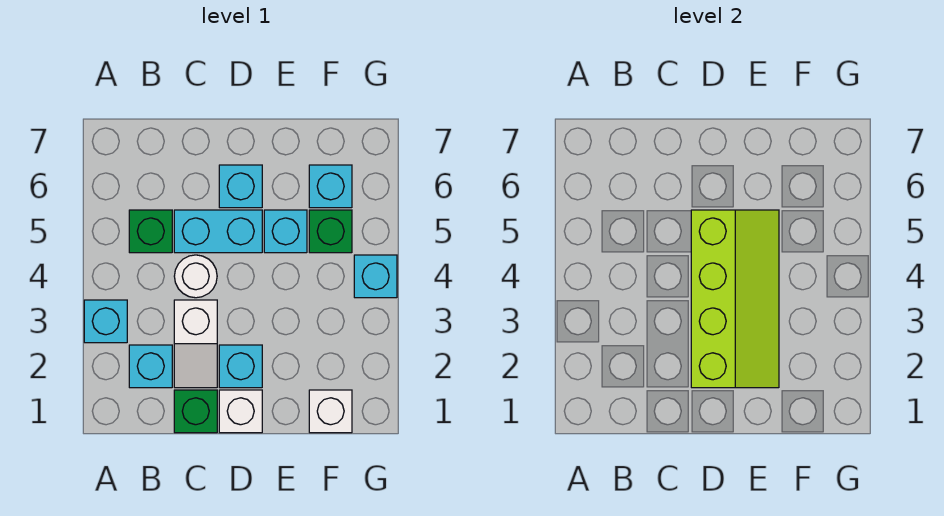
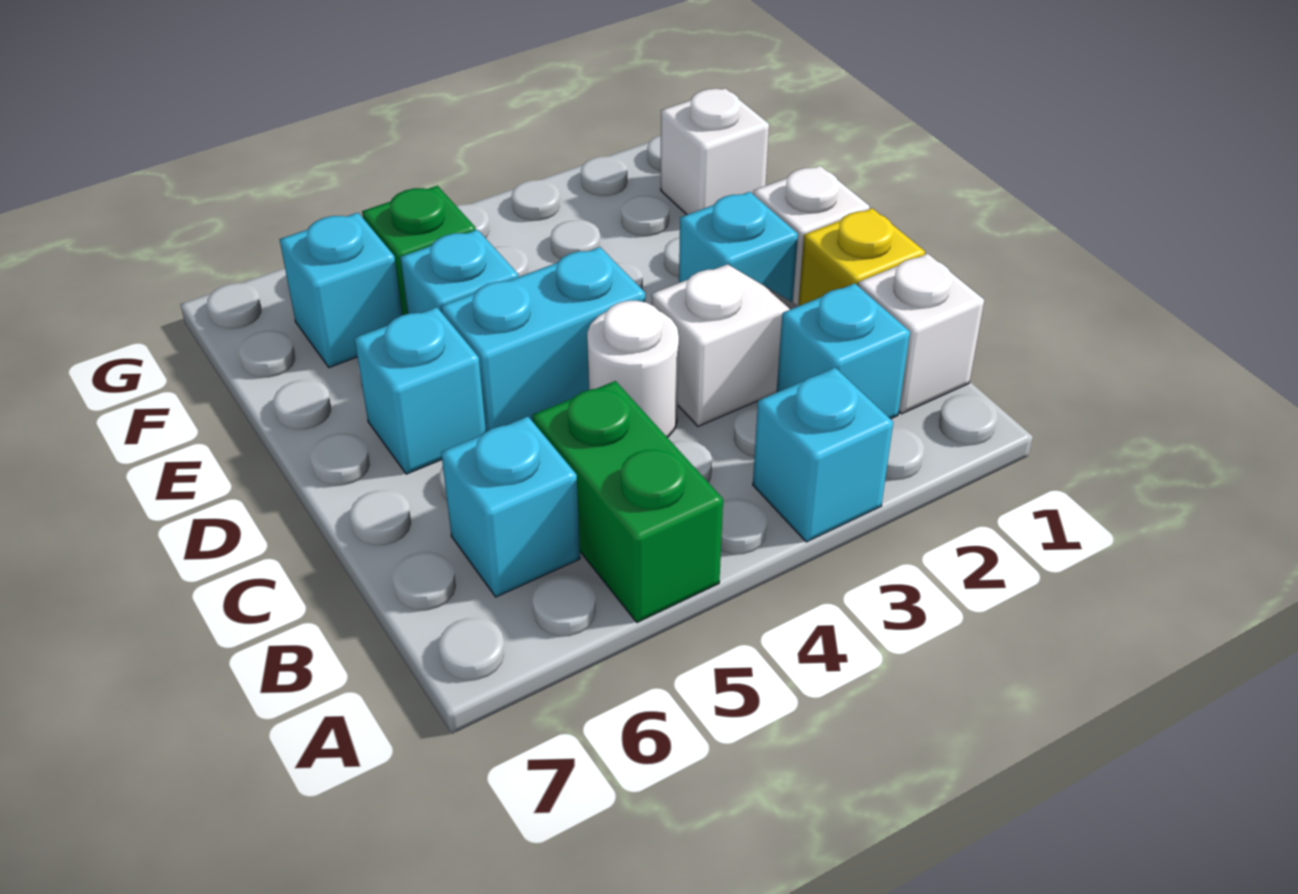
none -> white 1x1 brick [858,254,984,414]
green 1x1 brick [129,210,172,253] -> green 1x2 brick [533,381,723,622]
green 1x1 brick [174,390,217,433] -> yellow 1x1 brick [798,208,925,306]
cyan 1x2 brick [174,210,262,253] -> cyan 1x2 brick turned to [441,247,645,432]
lime 2x4 slope [691,210,779,388] -> none
cyan 1x1 brick [354,255,397,298] -> cyan 1x1 brick moved to [441,417,580,597]

